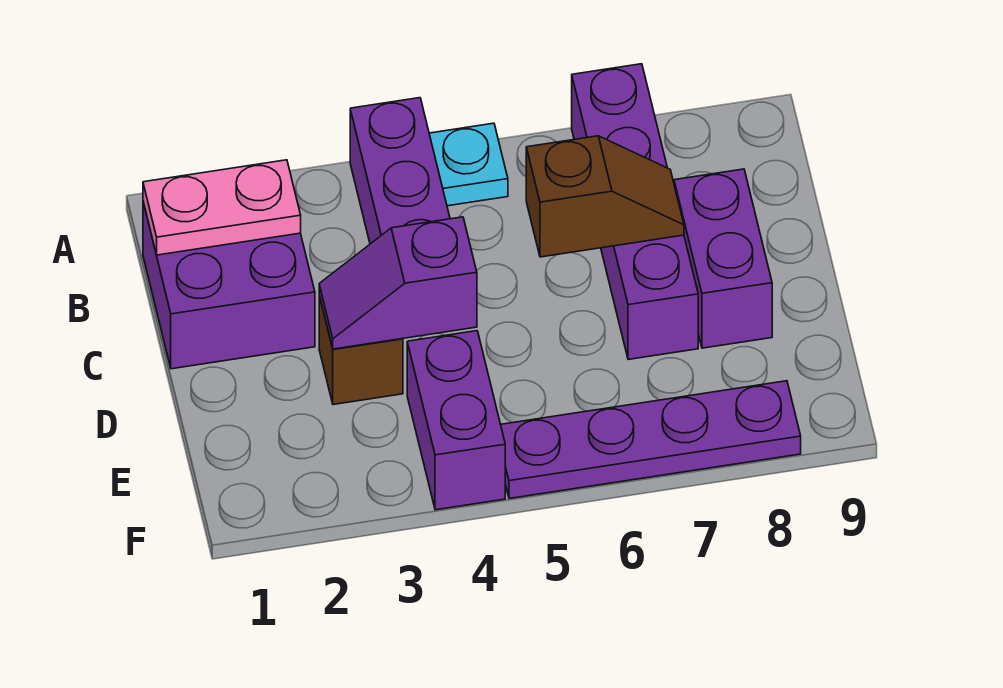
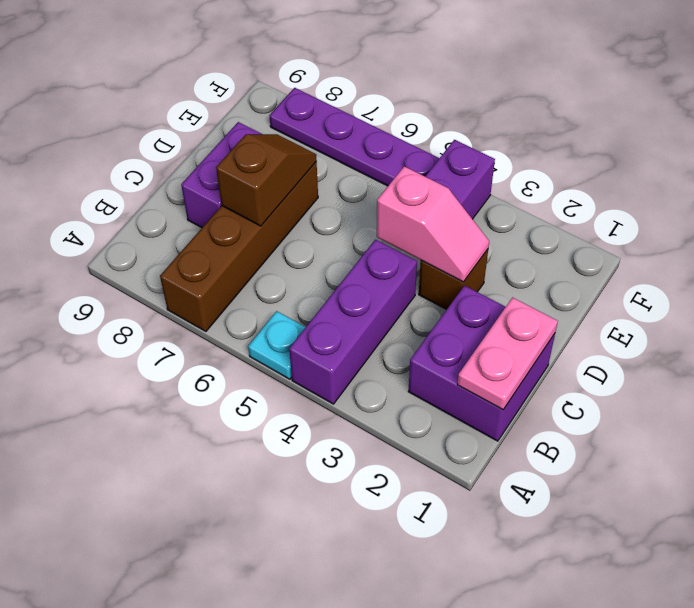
purple 1x4 brick [572,64,698,360] -> brown 1x4 brick [160,162,318,331]
pink 1x2 plate [143,160,301,255] -> pink 1x2 plate turned to [457,298,558,410]
brown 1x2 slope [526,136,684,257] -> brown 1x2 slope turned to [216,134,317,226]
purple 1x2 slope [319,217,477,349] -> pink 1x2 slope [377,166,489,282]

